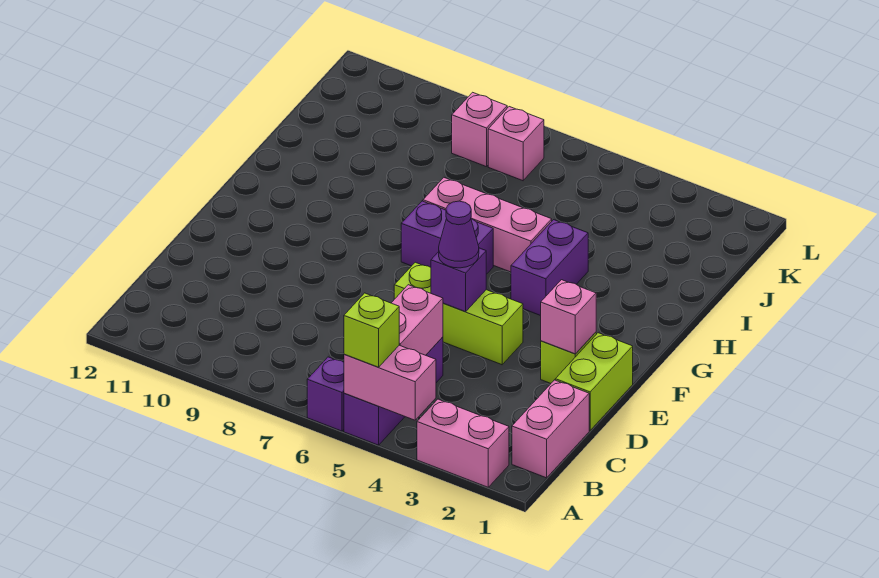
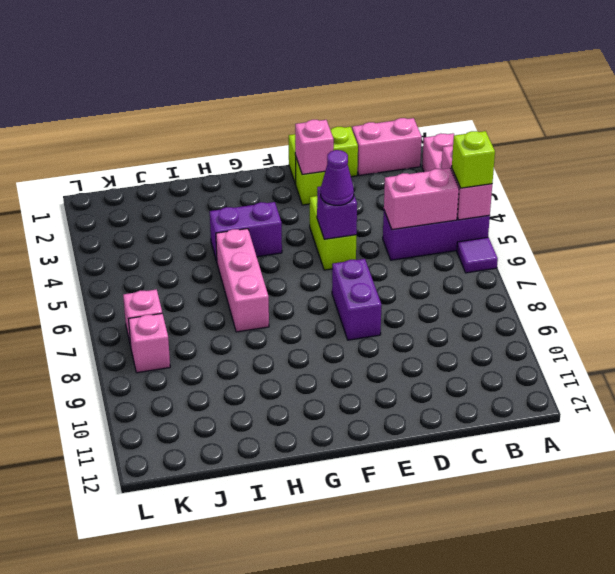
purple 1x1 brick [307,357,344,431] -> purple 1x1 tile [457,237,498,273]
lime 1x3 brick [394,262,523,365] -> lime 1x2 brick [310,196,356,270]
purple 1x2 brick [401,201,493,274] -> purple 1x2 brick moved to [332,259,381,340]

